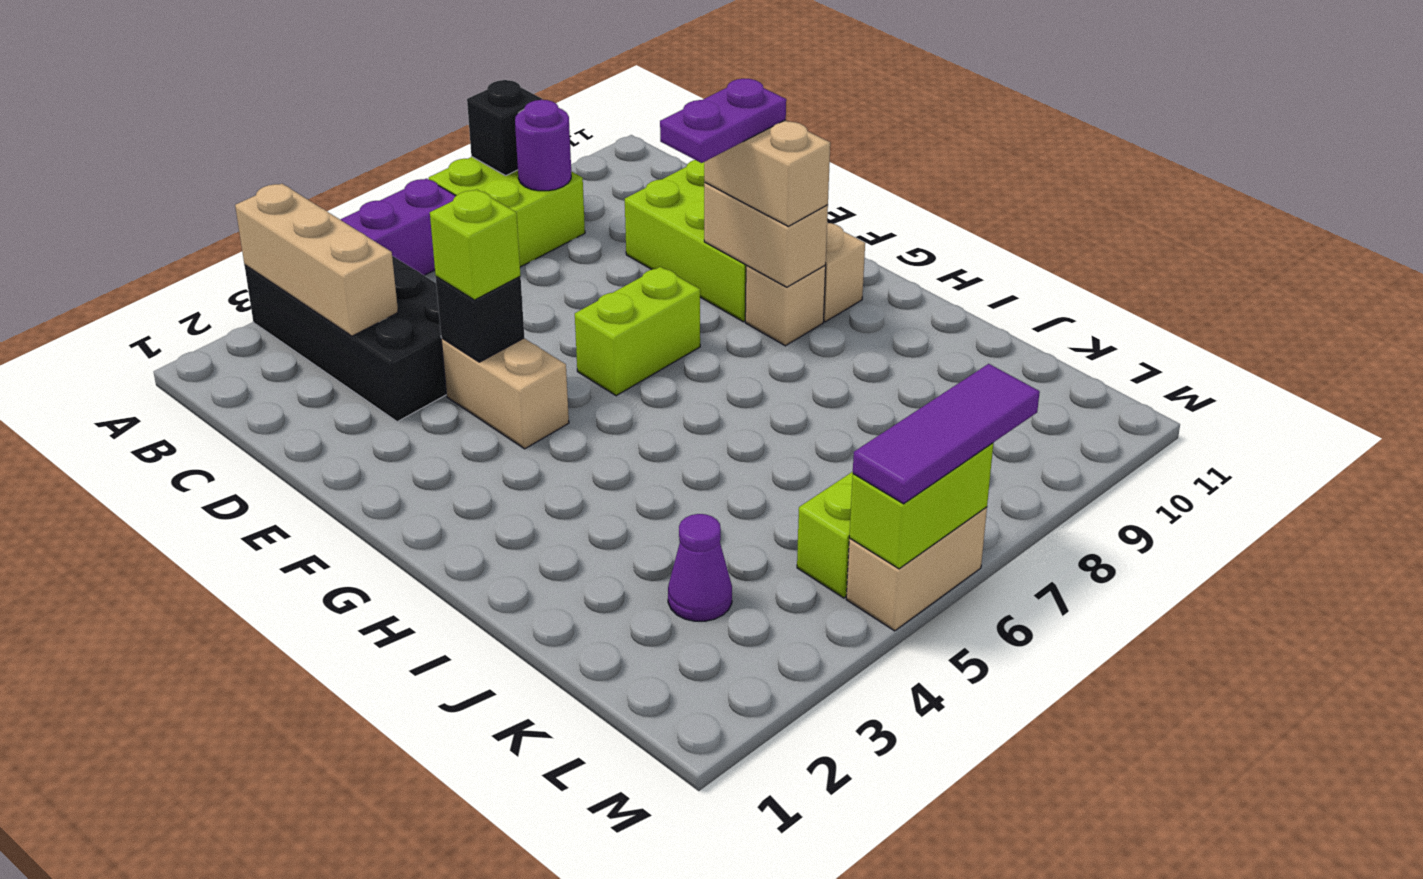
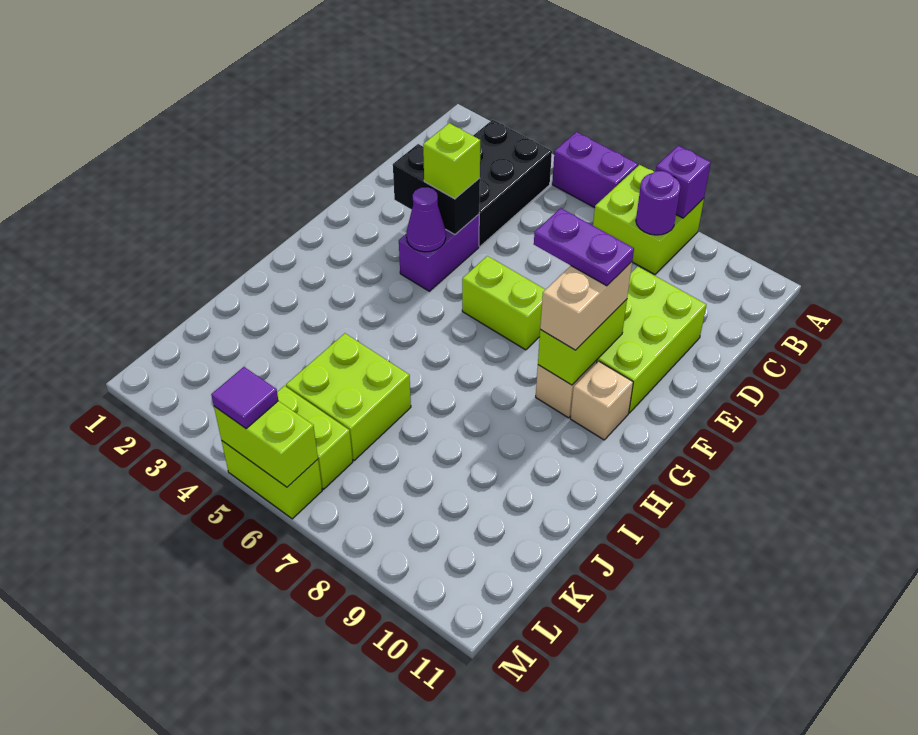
black 2x4 brick [245,256,446,422] -> black 2x3 brick [473,120,552,246]
tan 1x3 brick [235,184,398,336] -> none
black 1x1 brick [467,80,542,176] -> purple 1x1 brick [656,146,711,218]
tan 1x2 brick [441,338,569,449] -> purple 1x2 brick [399,214,479,291]
black 1x1 brick [436,277,524,362] -> black 1x2 brick [393,144,480,235]
tan 1x2 brick [704,183,828,287] -> lime 1x2 brick [538,299,627,385]
none -> lime 2x2 brick [286,333,411,461]
purple 1x1 cone [668,514,732,621] -> purple 1x1 cone moved to [406,187,446,252]
tan 1x2 brick [846,507,987,631] -> lime 1x2 brick [222,441,322,519]
purple 1x3 tile [853,364,1040,504] -> purple 1x1 tile [211,367,278,429]

